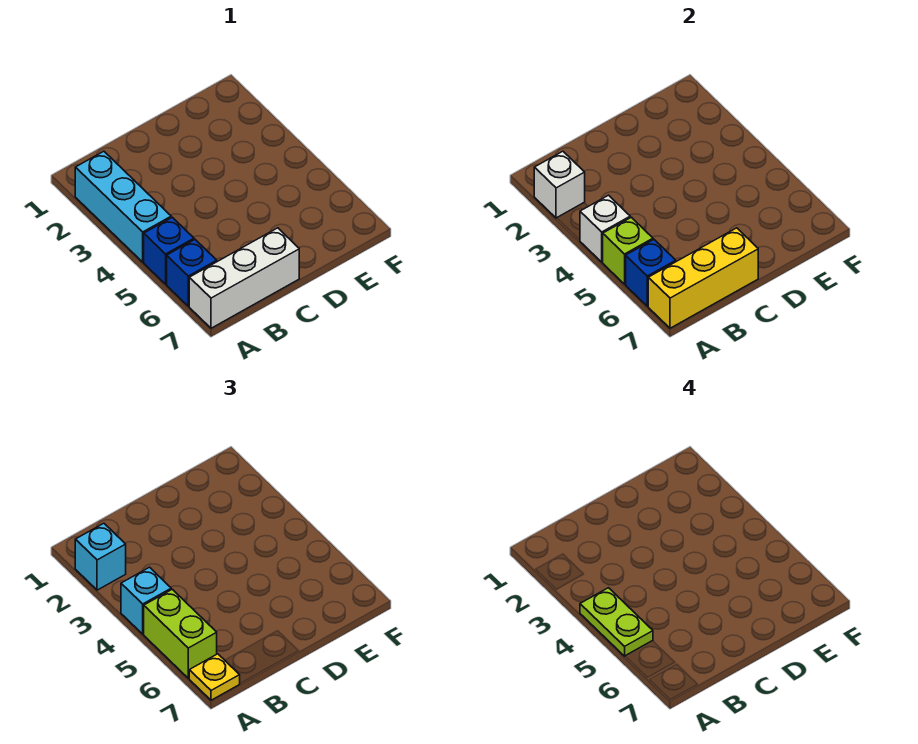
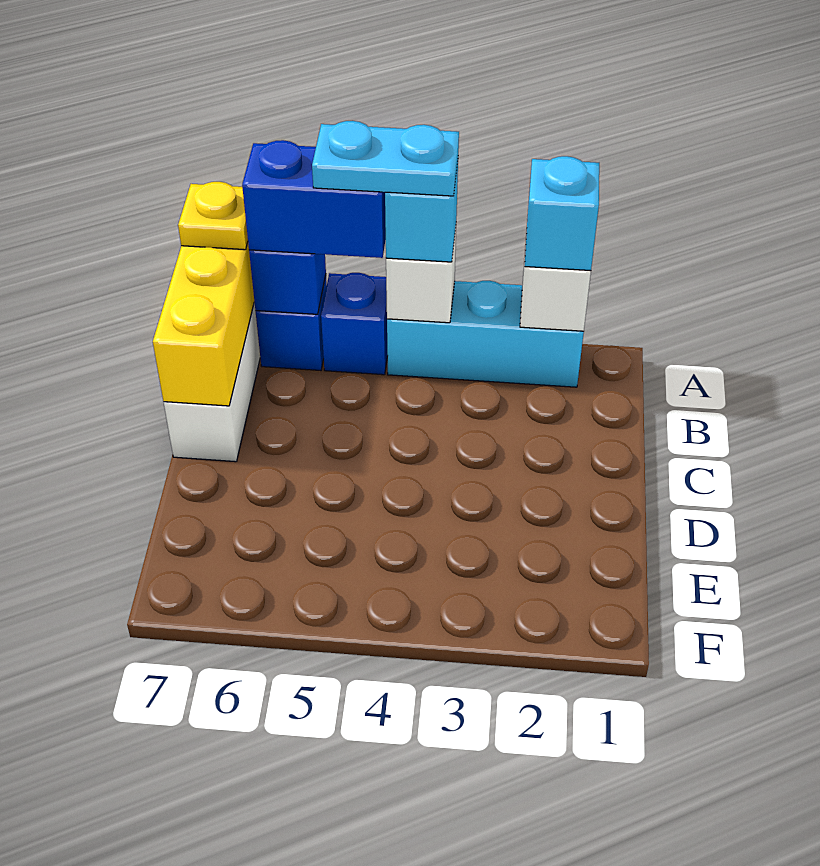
lime 1x2 plate [580,588,653,656] -> cyan 1x2 plate [312,121,459,196]
lime 1x1 brick [603,217,653,284] -> none
lime 1x2 brick [144,589,217,678] -> blue 1x2 brick [242,140,386,258]

